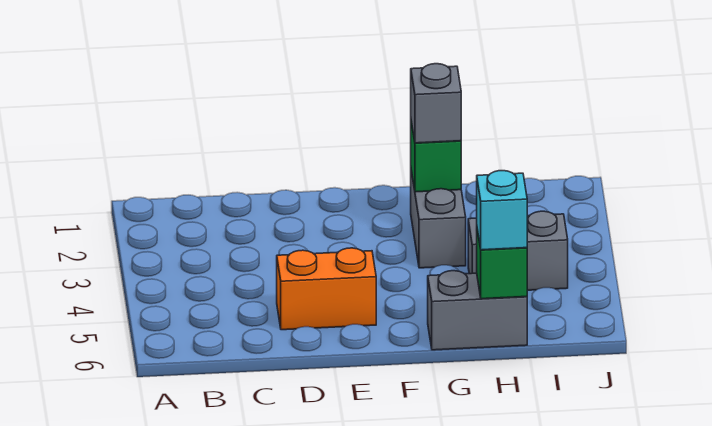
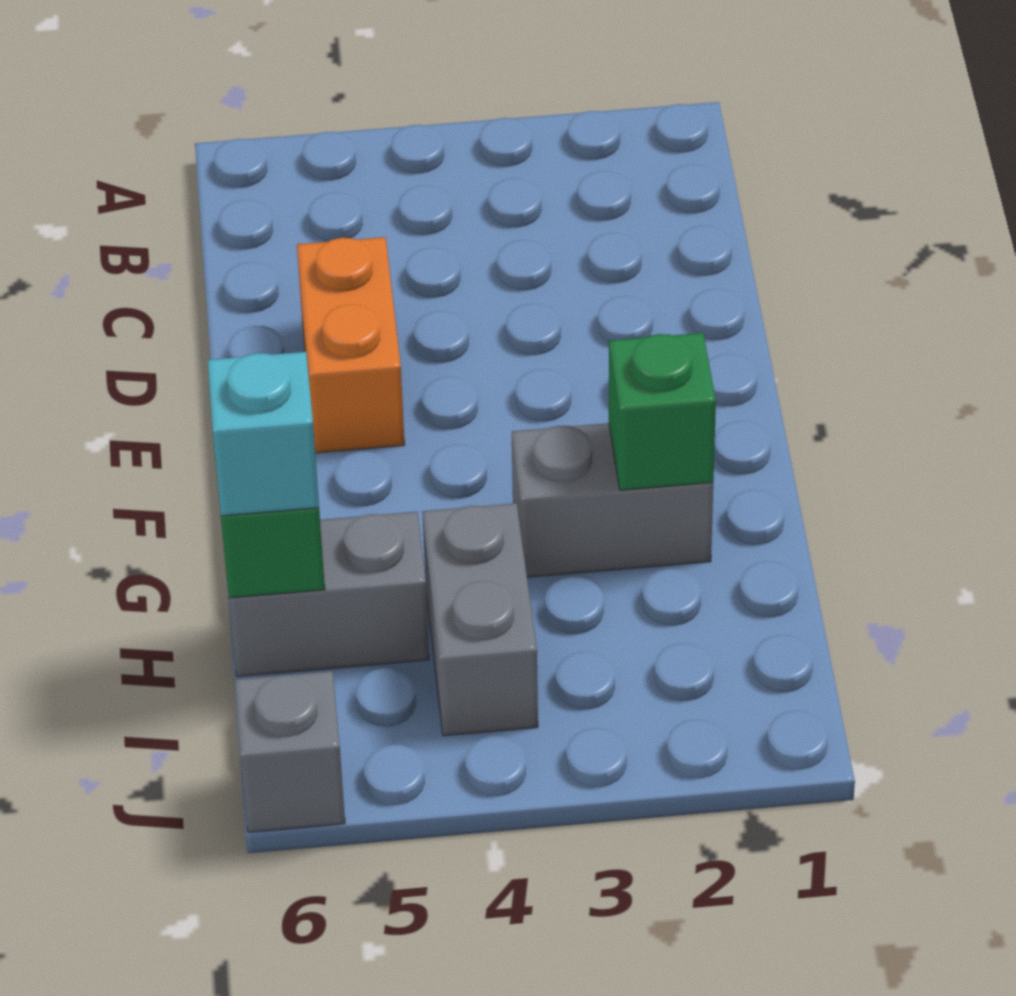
grey 1x1 brick [411,64,461,143] -> grey 1x1 brick moved to [235,671,345,832]
grey 1x2 brick [428,271,527,350] -> grey 1x2 brick turned to [229,512,429,677]

